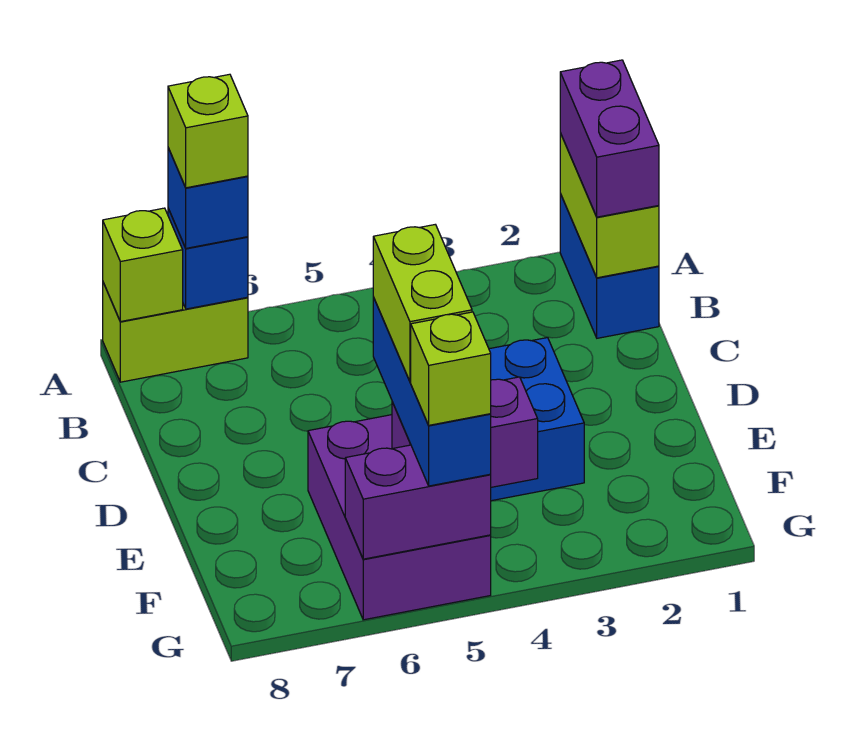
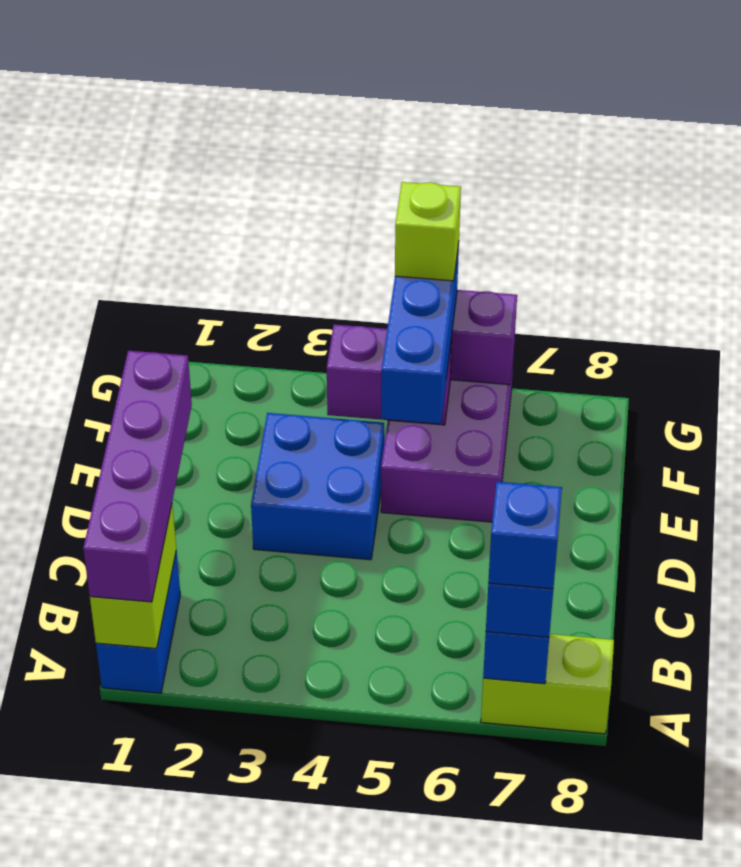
purple 1x2 brick [560,60,659,217] -> purple 1x4 brick [83,351,192,602]
lime 1x1 brick [168,74,248,188] -> blue 1x1 brick [488,482,562,589]
lime 1x1 brick [103,208,183,322] -> none
lime 1x2 brick [373,224,472,382] -> none

